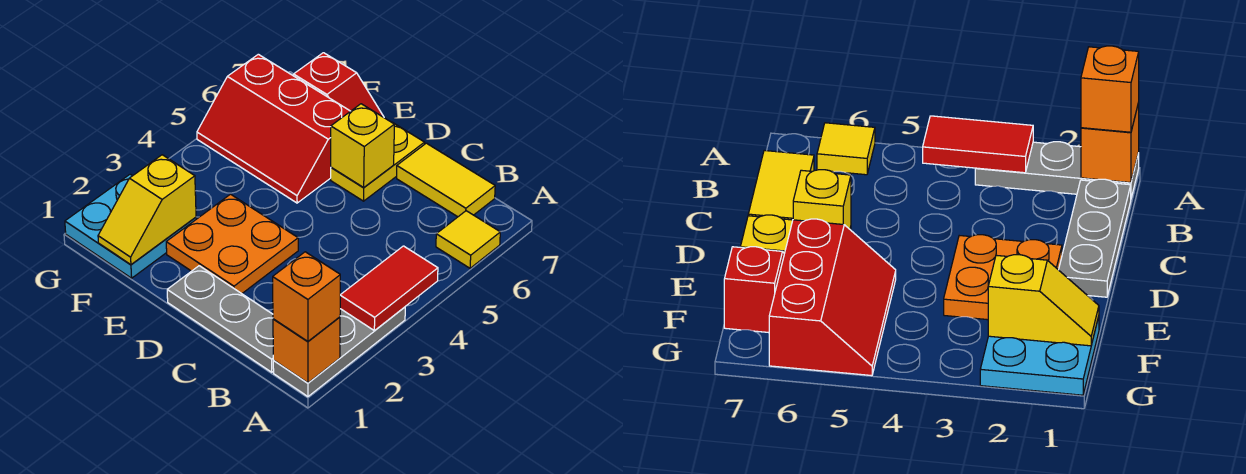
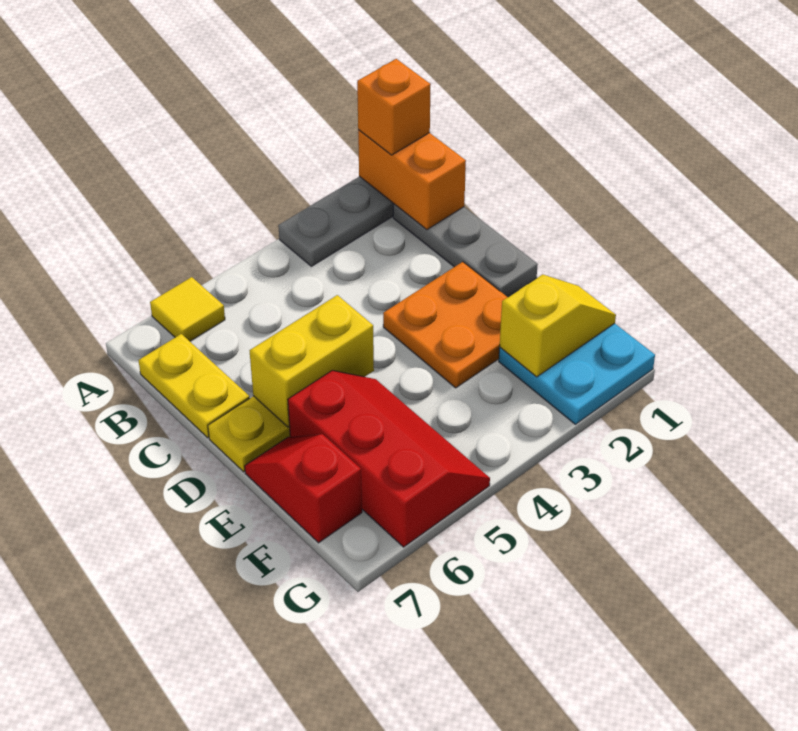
orange 1x1 brick [273,317,340,383] -> orange 1x2 brick [358,130,466,230]
red 1x2 tile [340,246,438,331] -> none
yellow 1x2 tile [397,143,495,217] -> yellow 1x2 plate [138,334,250,438]
yellow 1x1 brick [331,104,394,188] -> yellow 1x2 brick [250,295,374,427]

